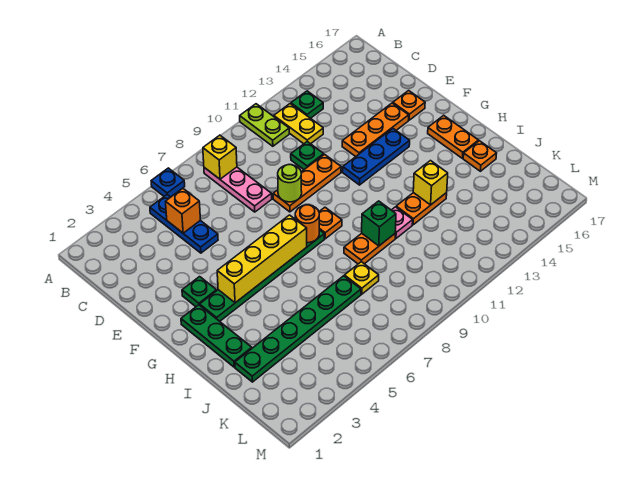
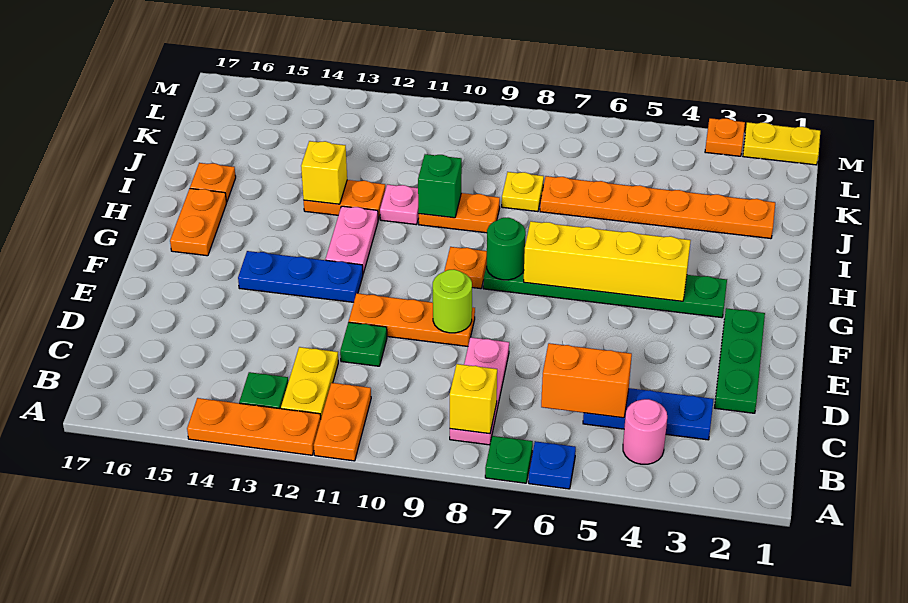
lime 1x2 plate [240,104,289,146] -> orange 1x2 plate [314,383,371,461]
none -> pink 1x1 round brick [623,399,667,464]
blue 1x3 plate [150,195,218,253] -> blue 1x3 plate turned to [583,388,714,440]
orange 1x1 brick [165,188,200,233] -> orange 1x2 brick [541,343,632,418]
orange 1x3 plate [342,103,409,157] -> orange 1x3 plate moved to [187,398,321,455]
orange 1x1 plate [393,91,425,120] -> orange 1x1 plate moved to [705,118,745,156]
green 1x1 plate [182,277,216,307] -> green 1x1 plate moved to [485,436,533,483]
green 1x3 plate [181,305,252,367] -> green 1x3 plate moved to [715,308,765,413]
orange 1x1 round brick [295,205,319,243] -> green 1x1 round brick [487,217,526,280]
none -> pink 1x2 plate [325,206,378,273]
green 1x6 plate [235,276,361,382] -> orange 1x6 plate [540,176,775,239]
none -> yellow 1x2 plate [743,122,820,165]

